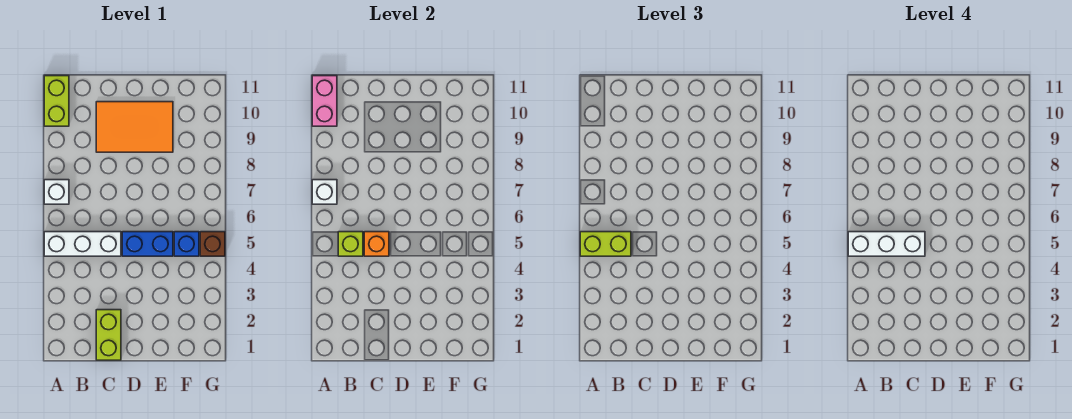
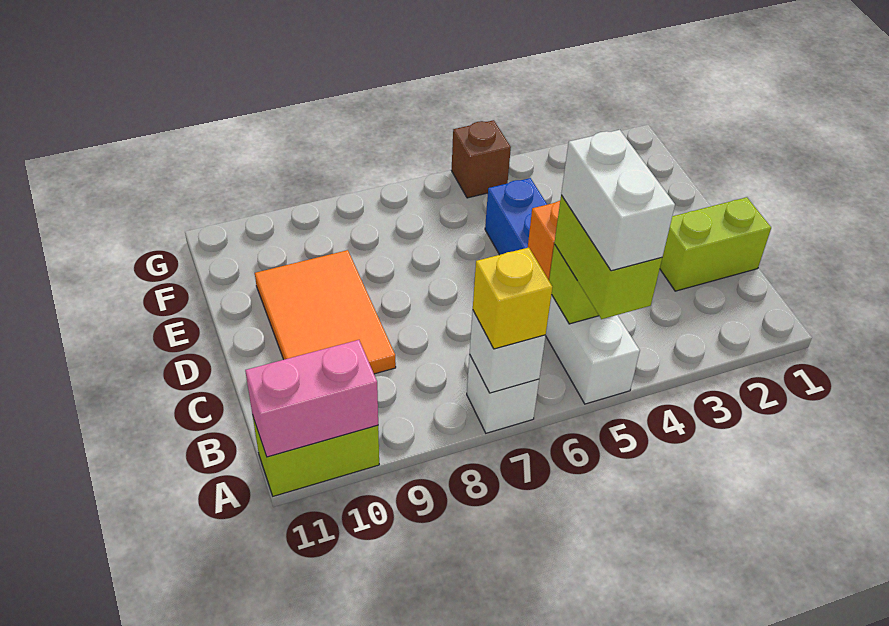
white 1x3 brick [848,232,925,256] -> white 1x2 brick [561,130,675,271]
none -> yellow 1x1 brick [473,248,552,349]
blue 1x1 brick [174,232,199,256] -> none

